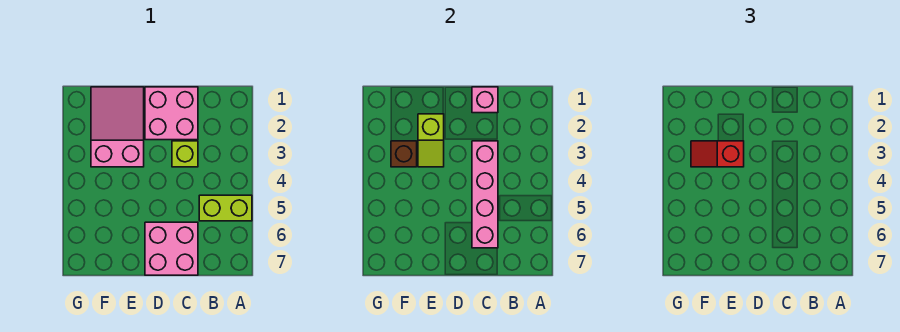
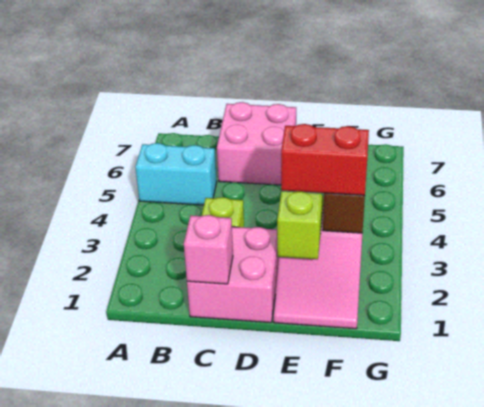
lime 1x2 brick [199,195,252,221] -> cyan 1x2 brick [135,143,217,205]
pink 1x4 brick [472,141,498,248] -> none
red 1x2 slope [691,141,744,167] -> red 1x2 brick [281,124,369,195]

